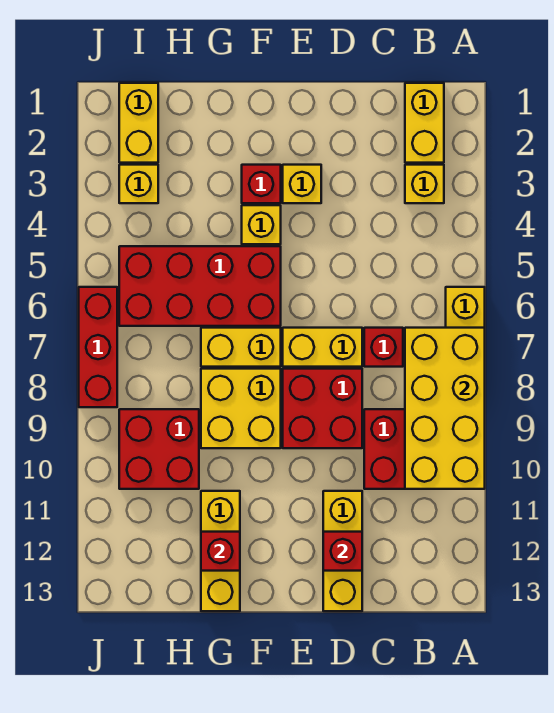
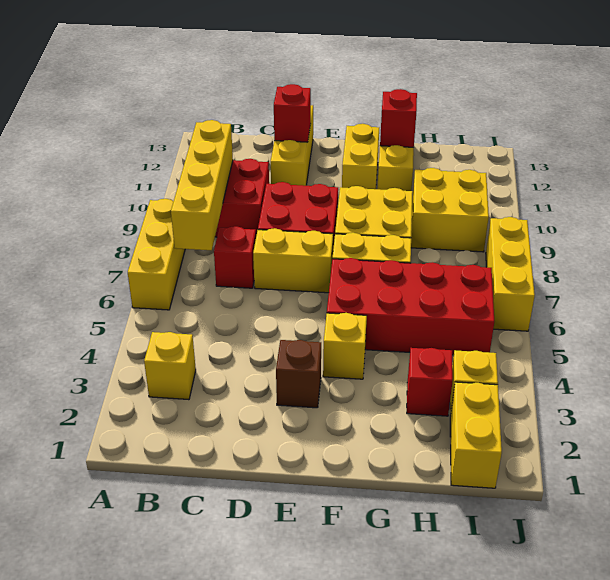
yellow 2x4 brick [405,328,485,489] -> yellow 1x4 brick [171,120,233,250]
yellow 1x2 brick [405,83,444,163] -> yellow 1x2 brick moved to [342,124,379,189]
yellow 1x1 brick [283,165,321,203] -> brown 1x1 brick [276,340,321,408]
red 1x1 brick [242,165,281,203] -> red 1x1 brick moved to [407,348,453,416]
red 2x2 brick [119,409,199,489] -> yellow 2x2 brick [411,168,489,252]
red 1x3 brick [79,287,117,407] -> yellow 1x3 brick [486,217,535,331]

